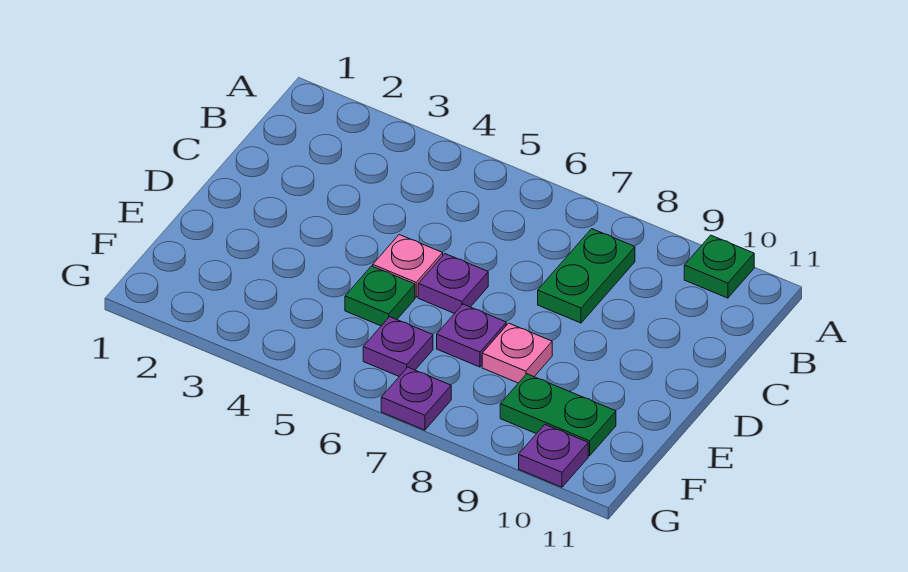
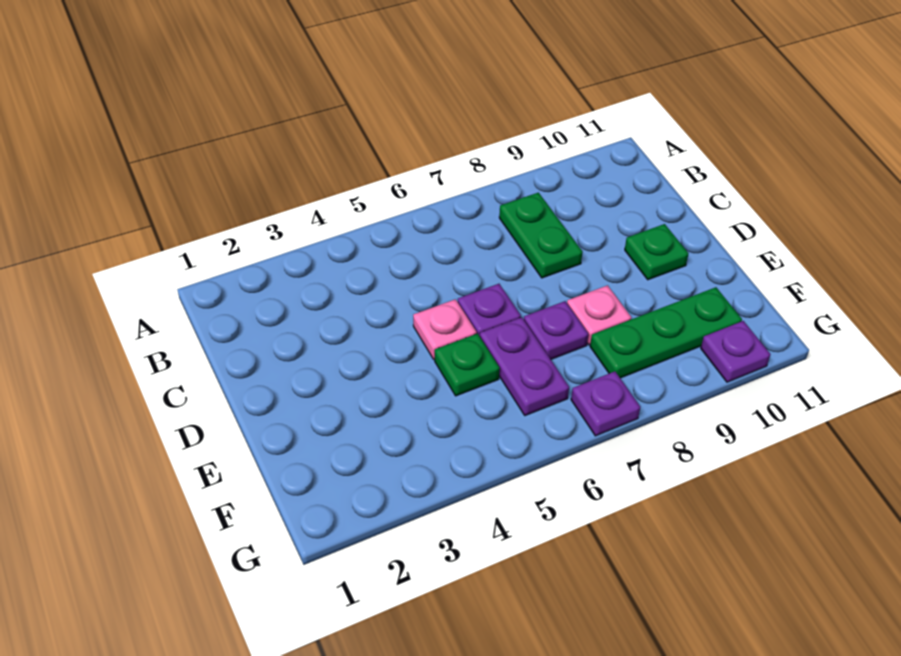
green 1x1 plate [684,235,754,298] -> green 1x1 plate moved to [625,224,689,280]
purple 1x1 plate [363,317,433,376] -> purple 1x2 plate [480,317,569,416]
green 1x2 plate [500,374,616,456] -> green 1x3 plate [590,287,742,378]

